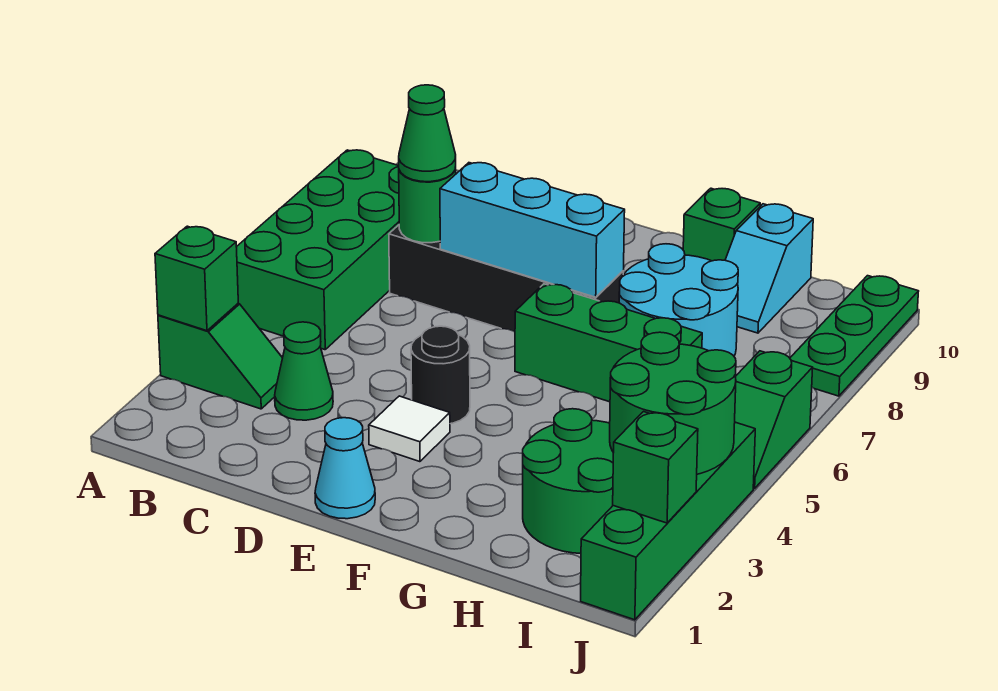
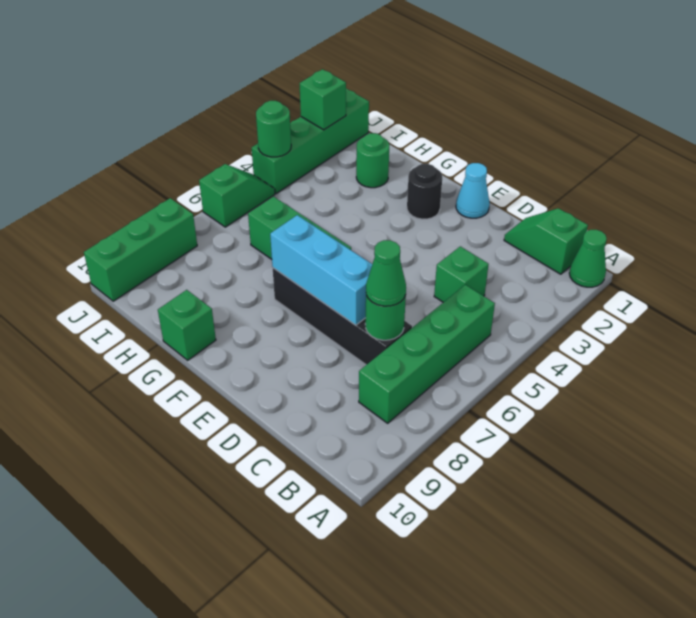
green 1x2 slope [158,304,282,409] -> green 1x2 slope moved to [504,208,588,274]
green 1x1 brick [155,226,238,331] -> green 1x1 brick moved to [434,246,489,302]
green 2x4 brick [237,150,399,350] -> green 1x4 brick [359,285,495,423]
green 1x1 cone [275,322,333,420] -> green 1x1 cone moved to [569,230,607,287]
white 1x1 tile [369,396,450,462] -> none
black 1x1 round brick [411,326,470,424] -> black 1x1 round brick moved to [407,164,442,219]
cyan 2x2 round brick [619,244,738,356] -> none
green 2x2 round brick [523,409,613,553] -> green 1x1 round brick [356,133,389,188]
cyan 1x2 slope [725,204,813,333] -> none
green 2x2 round brick [610,332,736,474] -> green 1x1 round brick [256,101,291,157]
green 1x3 plate [790,276,919,396] -> green 1x3 brick [84,198,197,301]

